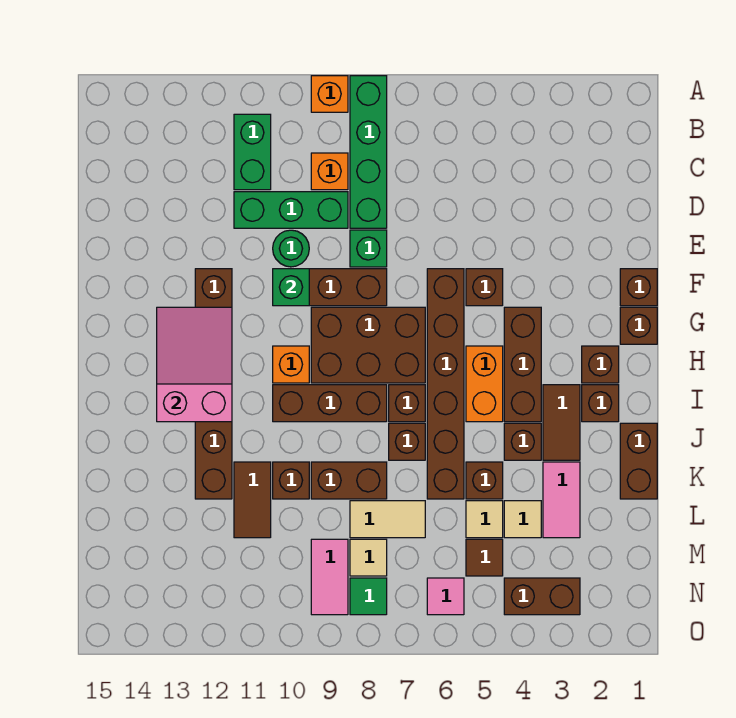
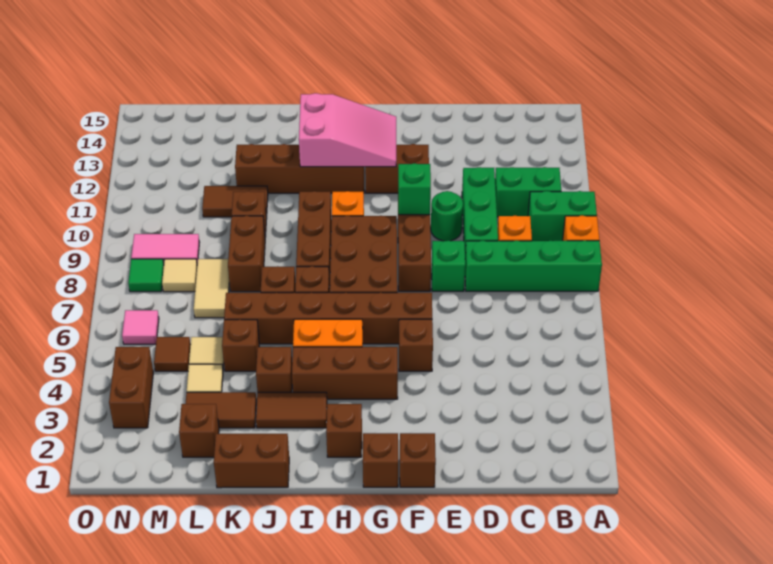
none -> green 1x2 brick [528,191,597,241]
brown 1x1 brick [582,385,619,422] -> brown 1x1 brick moved to [179,404,219,457]
pink 1x2 tile [543,462,580,538] -> brown 1x2 tile [185,392,256,428]

